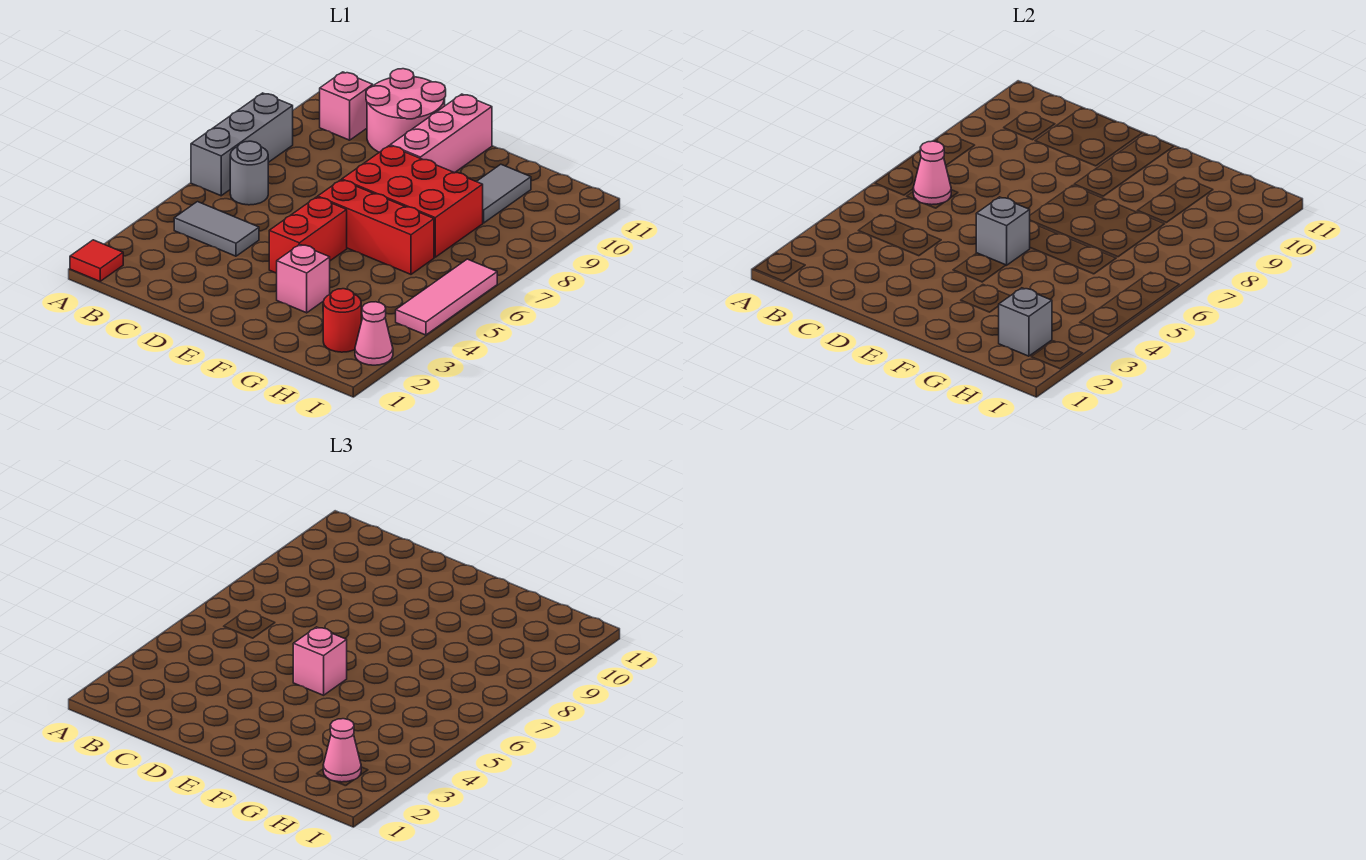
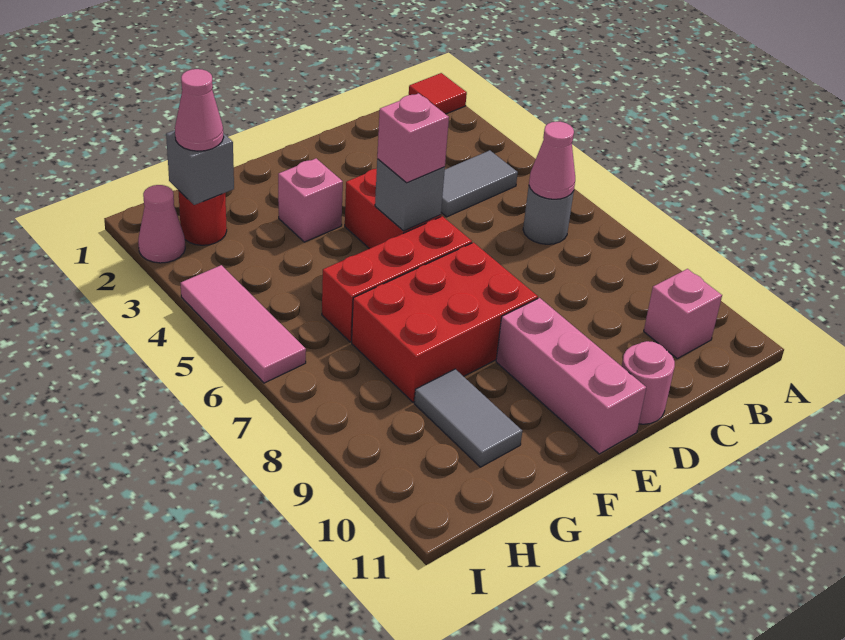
grey 1x3 brick [191,93,293,196] -> none
pink 2x2 round brick [366,69,446,152] -> pink 1x1 round brick [622,341,675,424]

